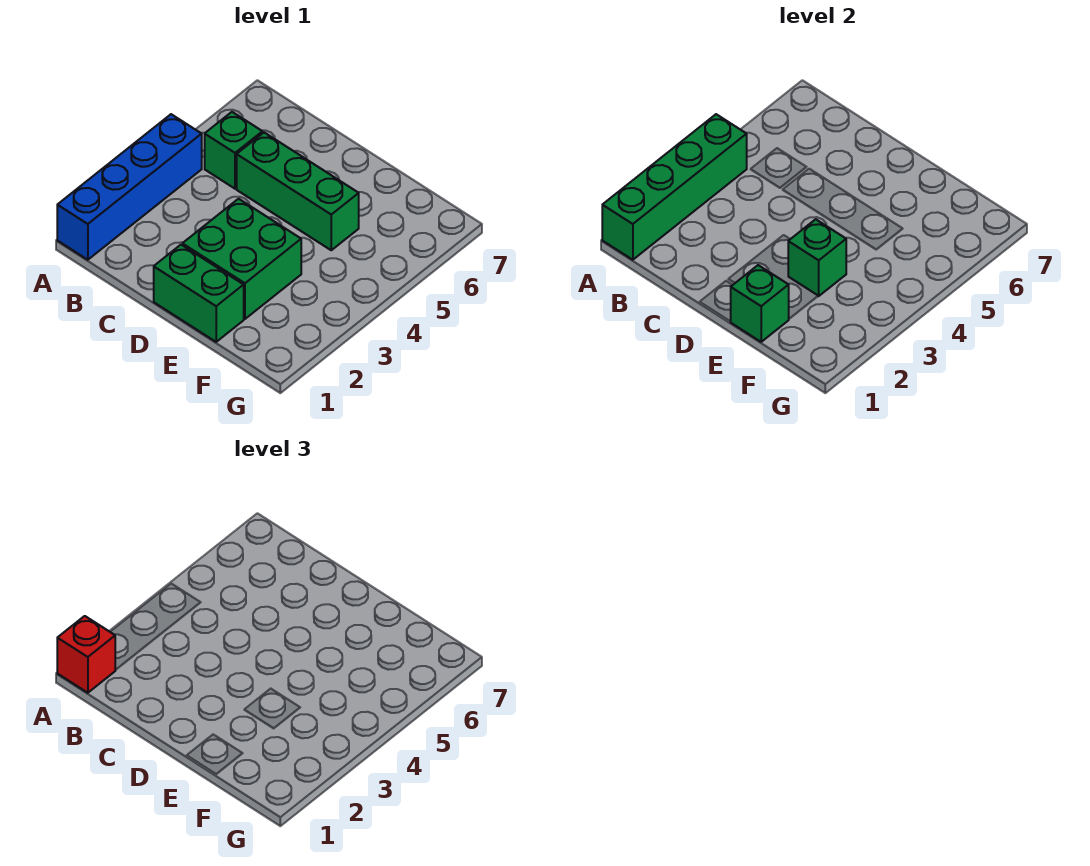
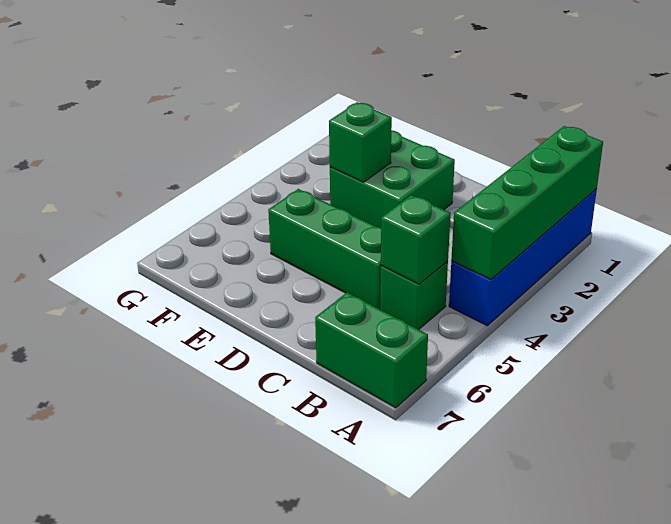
red 1x1 brick [57,616,115,693] -> none
green 1x2 brick [154,245,244,342] -> green 1x2 brick moved to [315,292,428,408]
green 1x1 brick [731,265,789,342] -> green 1x1 brick moved to [381,195,451,284]

